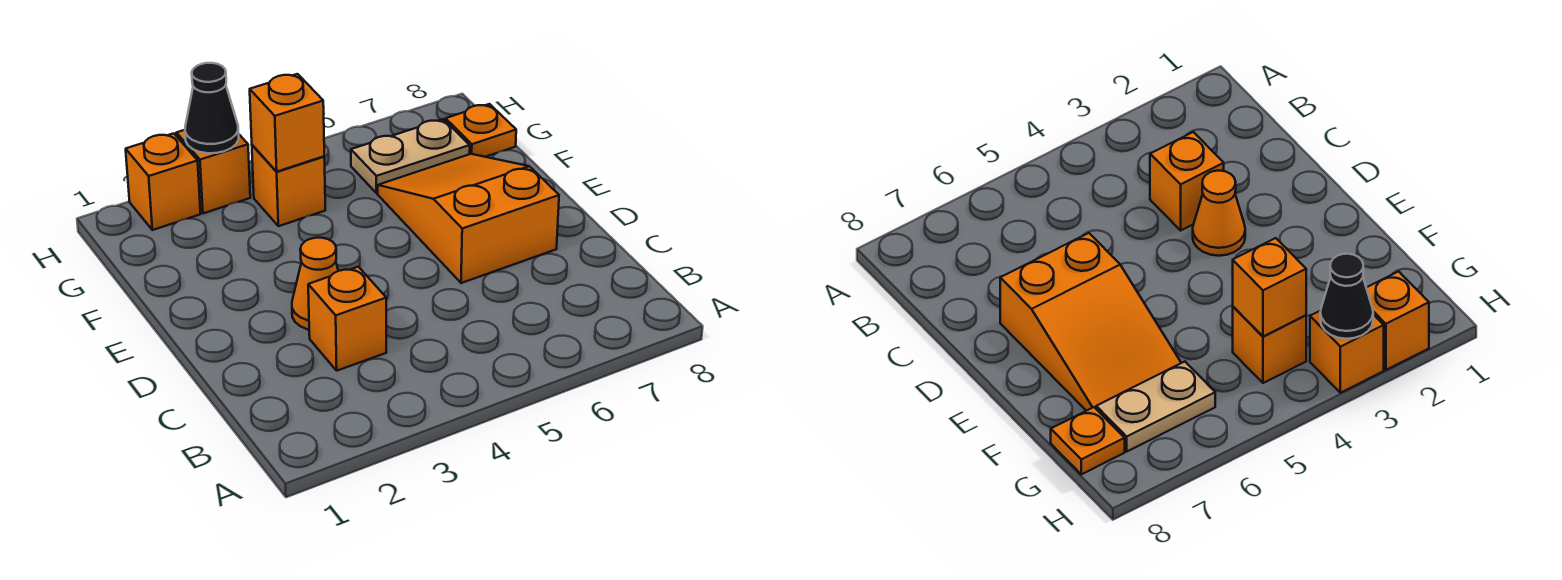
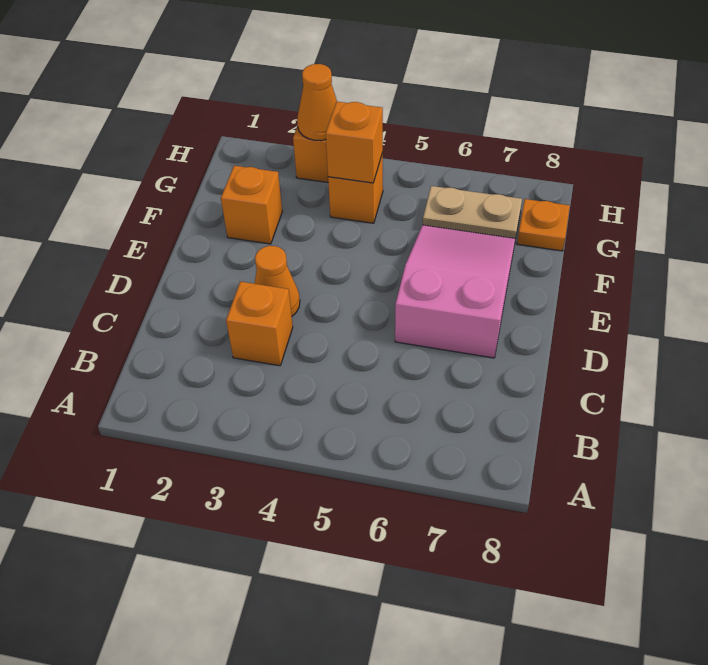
orange 2x3 slope [378,154,559,283] -> pink 2x3 slope [395,225,515,358]
orange 1x1 brick [126,133,201,230] -> orange 1x1 brick moved to [221,166,282,244]
black 1x1 cone [185,63,239,153] -> orange 1x1 cone [297,64,337,141]

